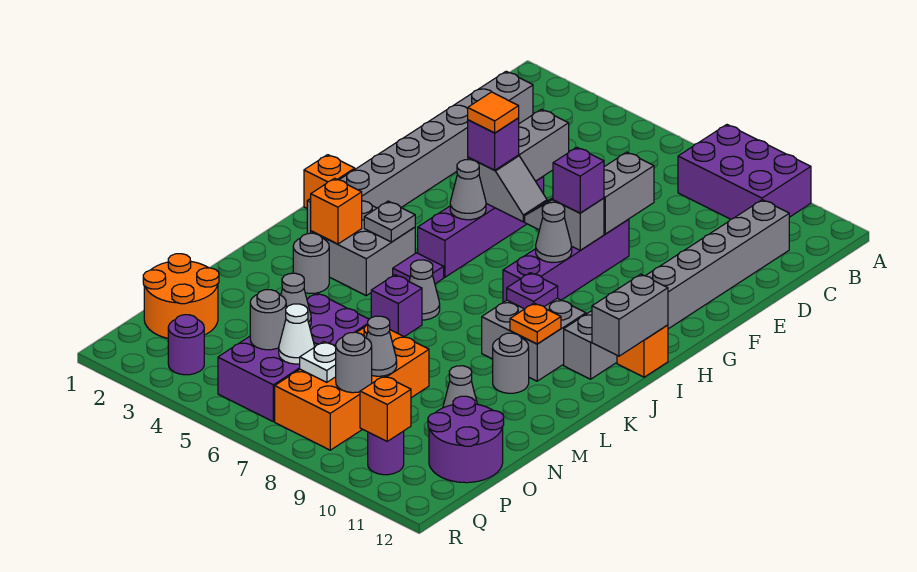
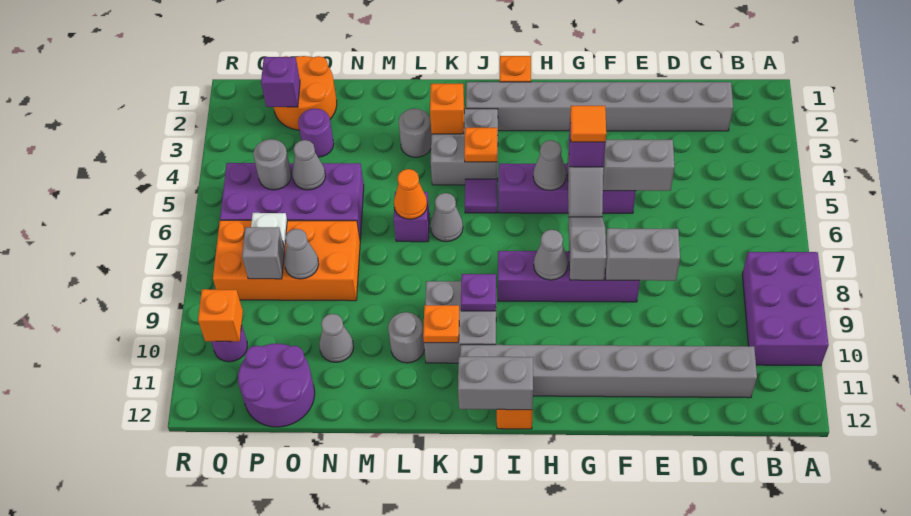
purple 1x1 brick [553,147,604,213] -> purple 1x1 brick moved to [261,57,300,107]
grey 1x1 plate [364,201,415,242] -> orange 1x1 plate [464,128,497,162]
none -> orange 1x1 cone [394,169,427,219]
white 1x1 cone [279,304,314,364] -> none
grey 1x1 round brick [336,332,372,393] -> grey 1x1 brick [242,227,285,279]
purple 1x1 round brick [168,315,204,375] -> purple 1x1 round brick moved to [298,109,334,157]

